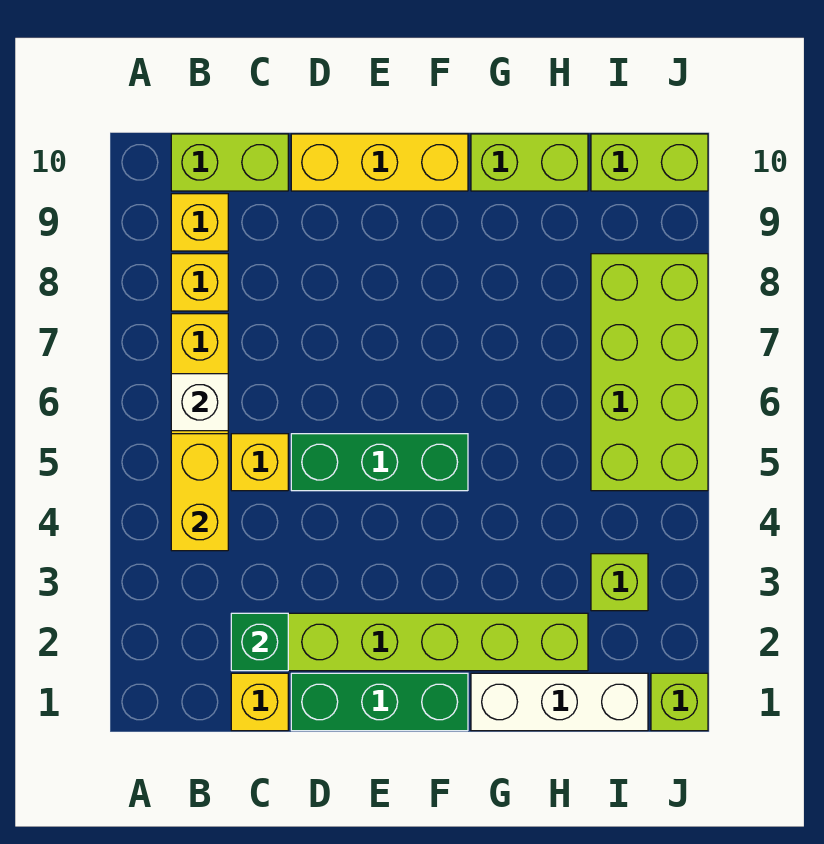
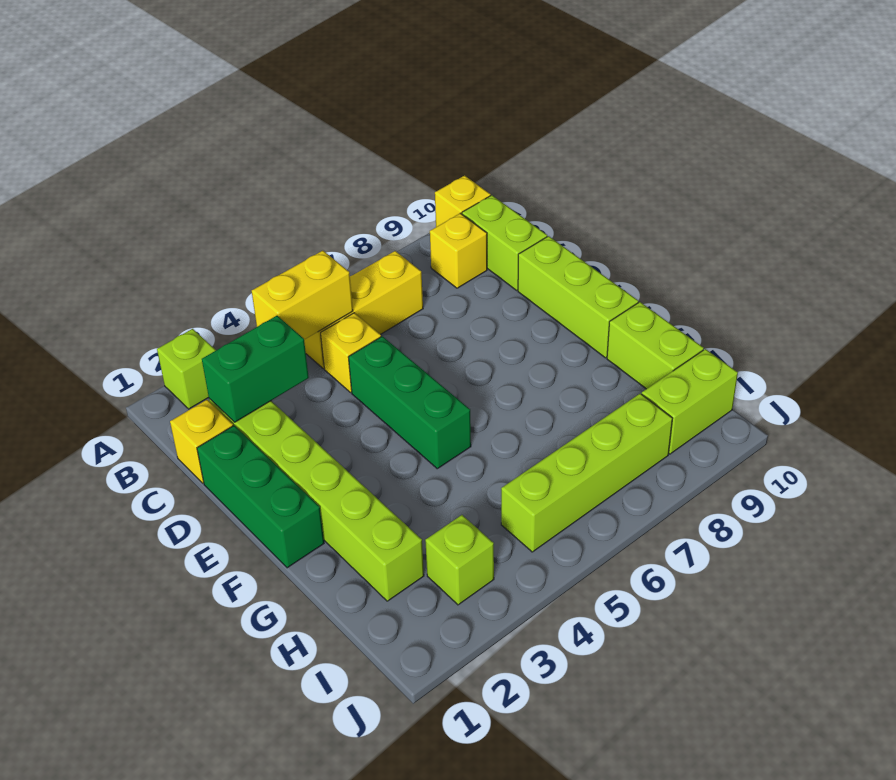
white 1x1 brick [171,374,228,431] -> none
yellow 1x1 brick [171,254,228,311] -> yellow 1x1 brick moved to [435,176,491,227]
green 1x1 brick [231,613,288,671] -> green 1x2 brick [202,316,309,422]
yellow 1x3 brick [291,134,468,191] -> lime 1x3 brick [518,236,638,358]
white 1x3 brick [471,673,648,731] -> none
lime 2x4 brick [591,254,708,491] -> lime 1x4 brick [501,394,673,552]
lime 1x2 brick [591,134,708,191] -> lime 1x2 brick turned to [642,349,738,454]
lime 1x1 brick [651,673,708,731] -> lime 1x1 brick moved to [157,329,216,409]

